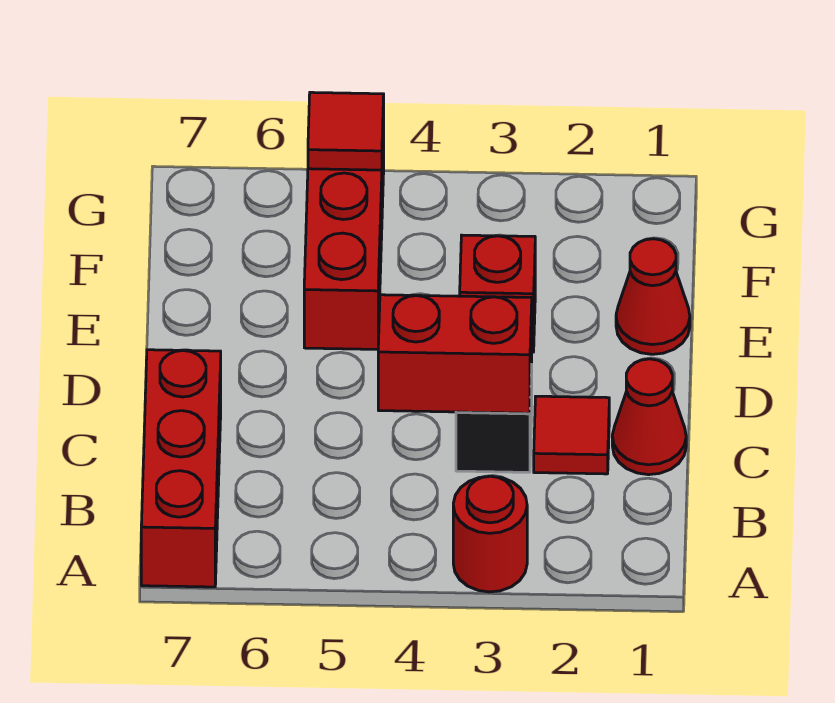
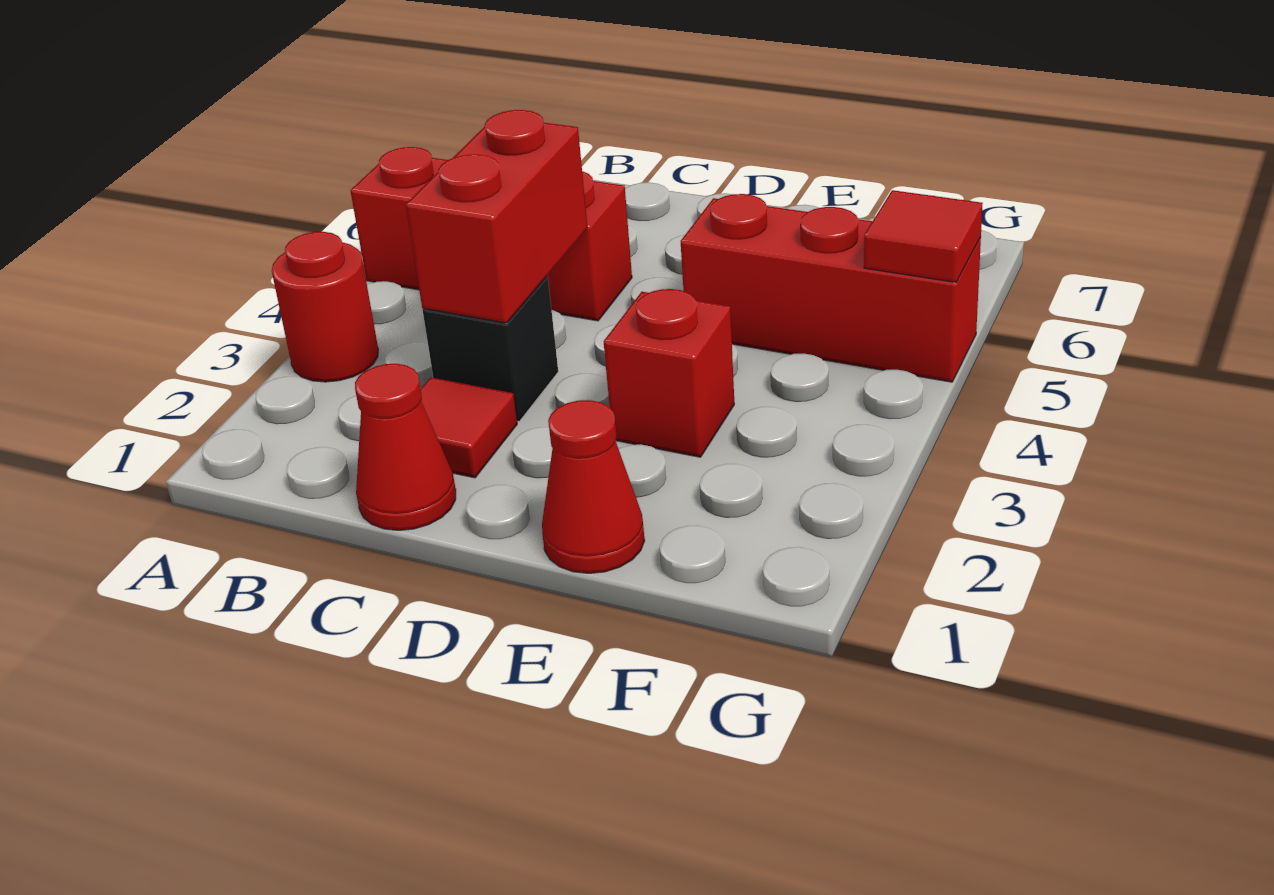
red 1x3 brick [141,350,221,587] -> red 1x3 brick moved to [350,147,632,321]

